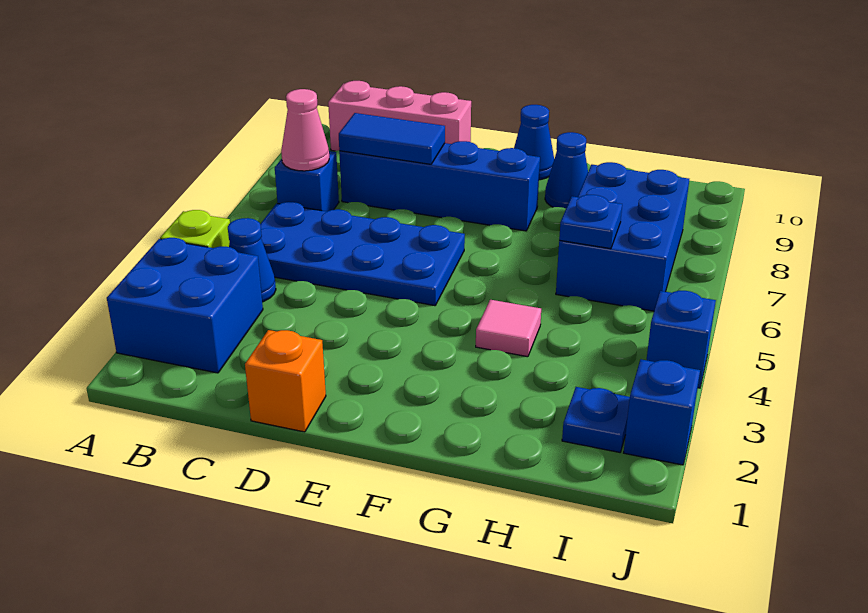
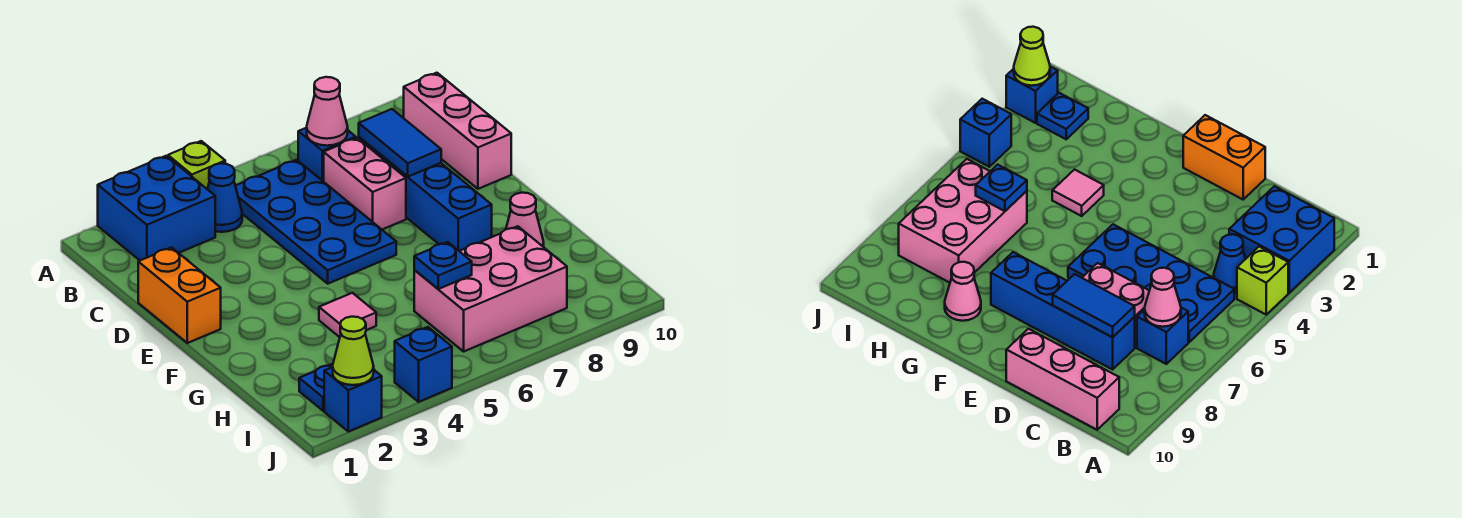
none -> pink 1x2 brick [324,138,406,229]
orange 1x1 brick [245,330,326,432] -> orange 1x2 brick [138,248,221,343]
blue 1x1 cone [514,105,554,180] -> none
blue 1x1 cone [545,132,588,209] -> pink 1x1 cone [506,193,544,247]
blue 2x3 brick [556,162,689,311] -> pink 2x3 brick [414,226,567,351]
none -> lime 1x1 cone [333,317,374,385]

